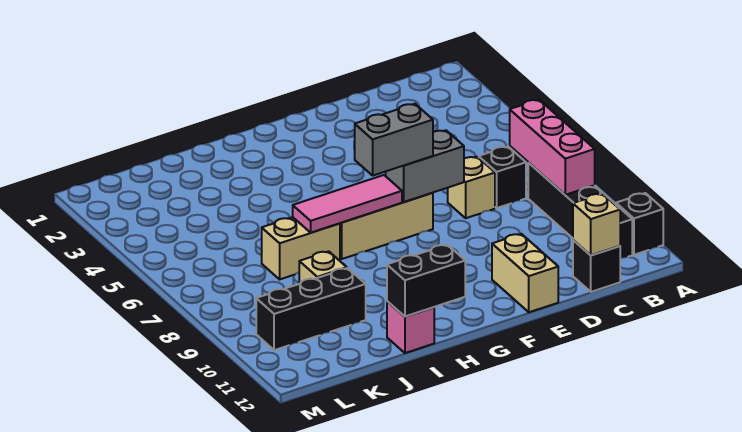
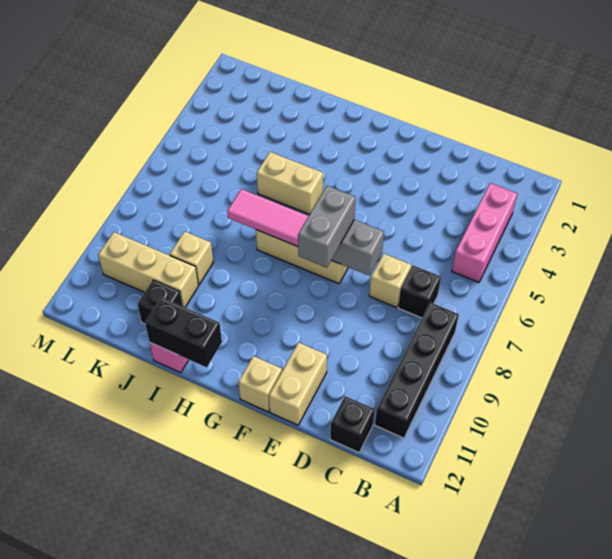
black 1x1 brick [616,193,663,255] -> black 1x1 brick moved to [137,280,182,324]
pink 1x3 brick [510,100,595,195] -> pink 1x3 brick moved to [452,183,517,282]
tan 1x1 brick [573,194,620,255] -> tan 1x1 brick moved to [238,356,282,412]
grey 1x2 brick [355,104,433,175] -> grey 1x2 brick turned to [298,186,356,268]
tan 1x2 brick [262,217,340,279] -> tan 1x2 brick moved to [257,152,323,215]
black 1x3 brick [256,268,366,350] -> tan 1x3 brick [98,232,198,307]

